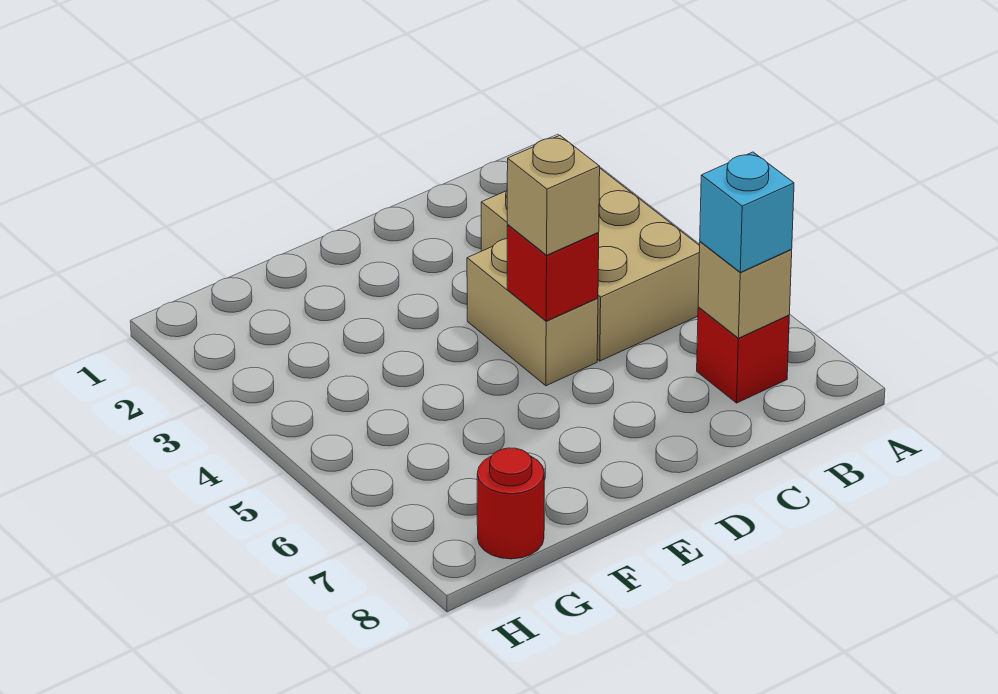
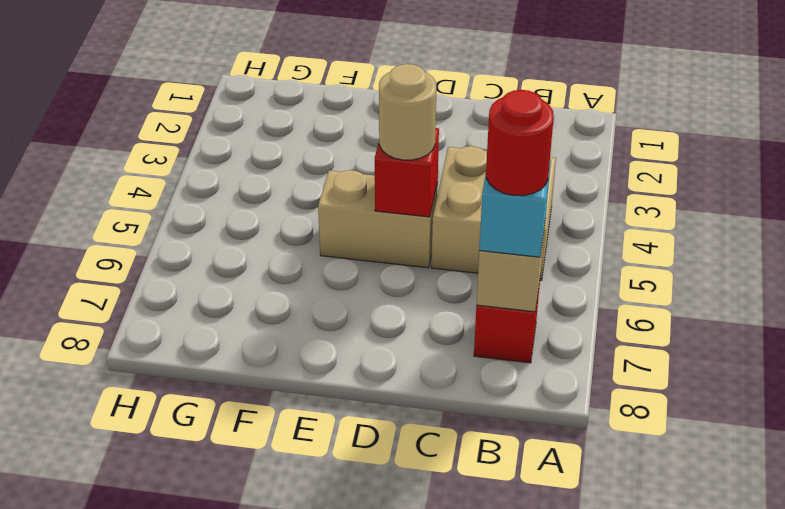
tan 2x3 brick [481,169,700,361] -> tan 2x2 brick [431,146,556,280]
tan 1x2 brick [467,239,598,386] -> tan 1x2 brick turned to [318,170,438,268]
tan 1x1 brick [507,135,600,255] -> tan 1x1 round brick [379,64,436,160]
red 1x1 round brick [477,448,544,559] -> red 1x1 round brick moved to [486,90,554,196]

